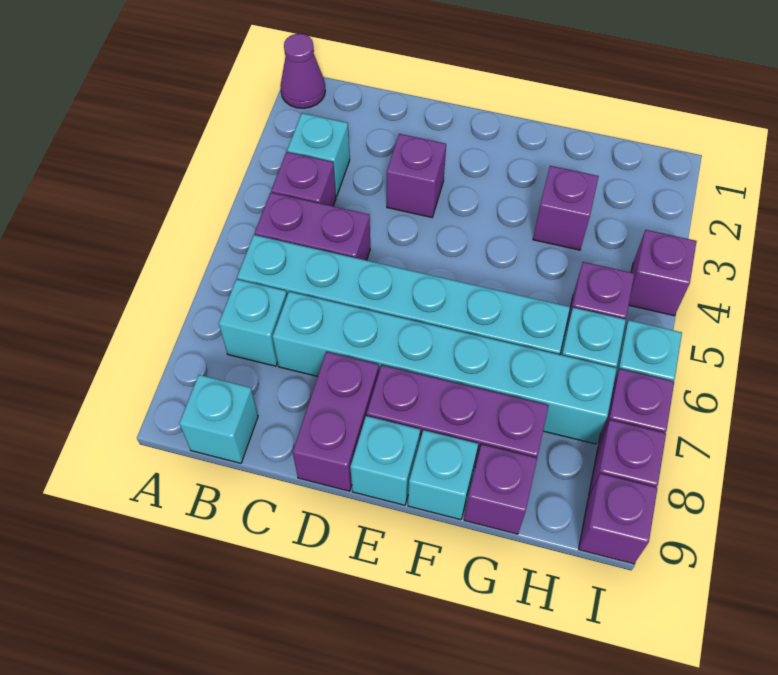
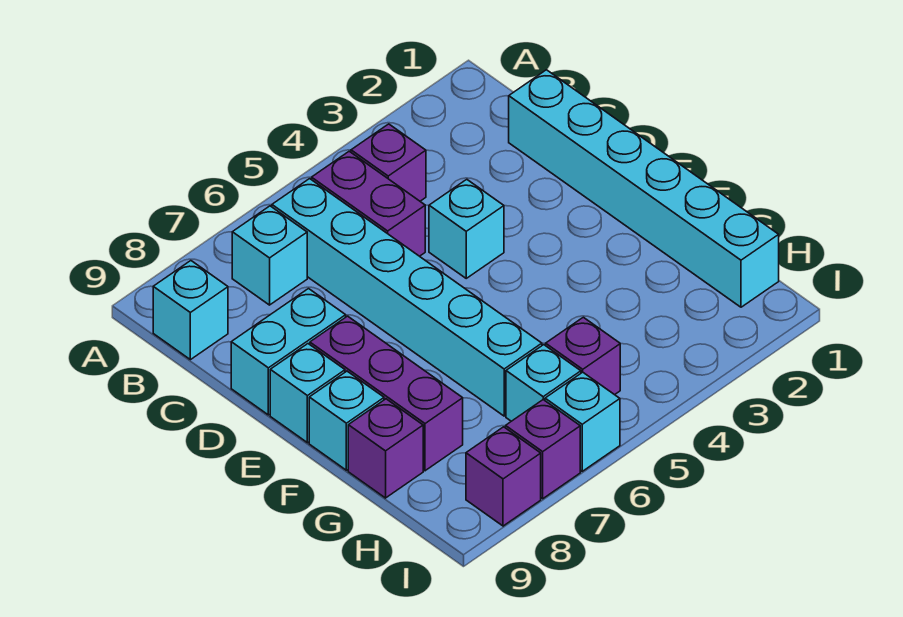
purple 1x1 cone [280,34,325,108] -> none
cyan 1x1 brick [287,113,350,196] -> cyan 1x1 brick moved to [429,179,504,278]
cyan 1x6 brick [273,292,617,444] -> cyan 1x6 brick moved to [509,70,779,307]
purple 1x1 brick [387,134,446,217] -> none
purple 1x2 brick [293,352,379,491] -> cyan 1x2 brick [231,289,346,415]
purple 1x1 brick [533,166,599,250] -> none
purple 1x1 brick [629,230,697,316] -> none
purple 1x1 brick [579,474,657,564] -> none

